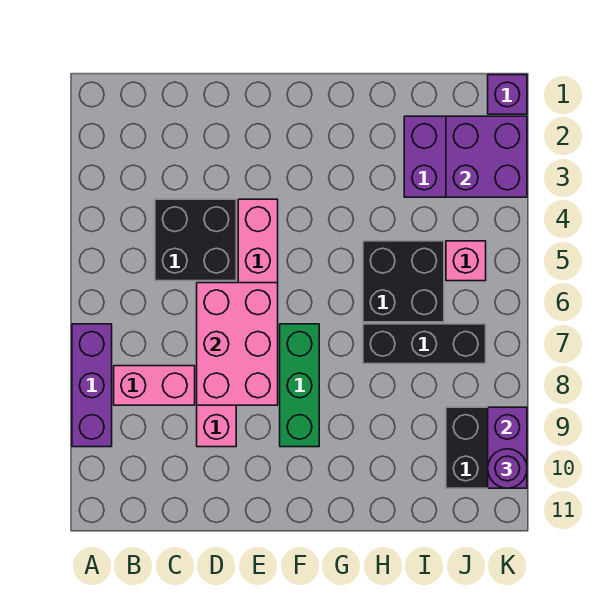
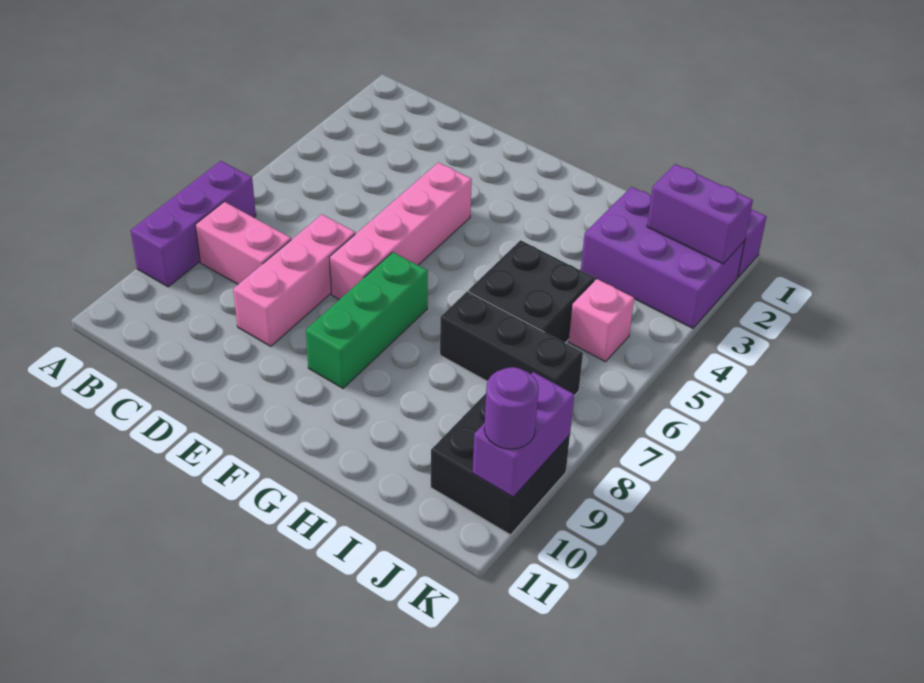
black 2x2 brick [155,199,236,281] -> none
pink 2x3 brick [197,283,278,405] -> none
purple 2x2 brick [446,116,527,197] -> purple 1x2 brick [647,164,753,264]

